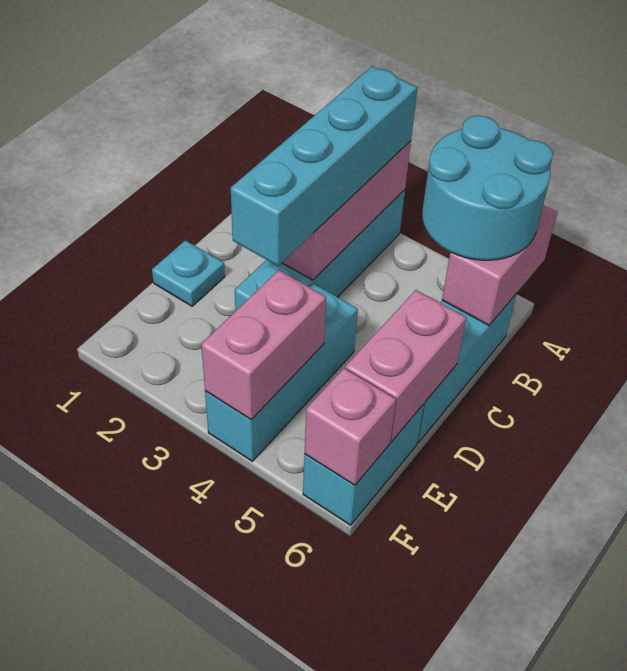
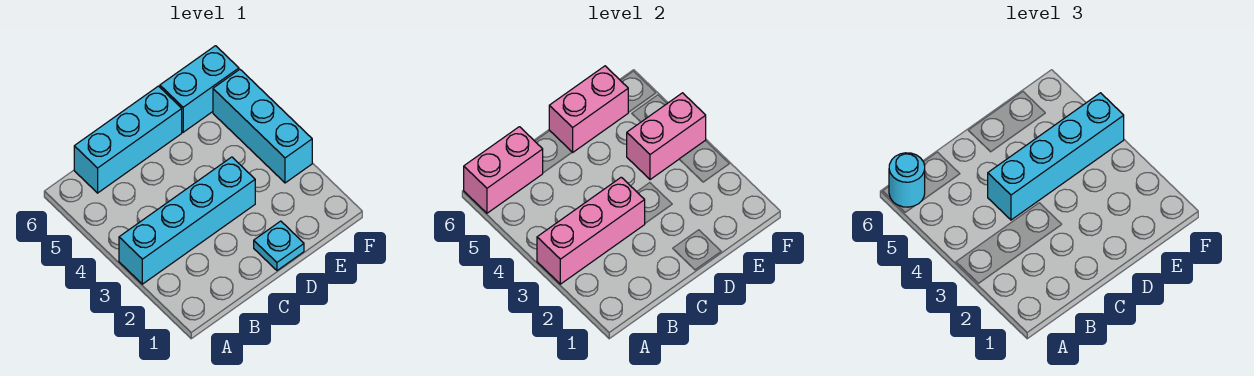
cyan 1x4 brick [231,66,418,266] -> cyan 1x4 brick moved to [988,93,1124,220]
cyan 2x2 round brick [422,116,553,260] -> cyan 1x1 round brick [889,153,925,207]
cyan 1x3 brick [205,284,358,461] -> cyan 1x3 brick turned to [213,69,312,183]
pink 1x1 brick [305,368,396,485] -> none

